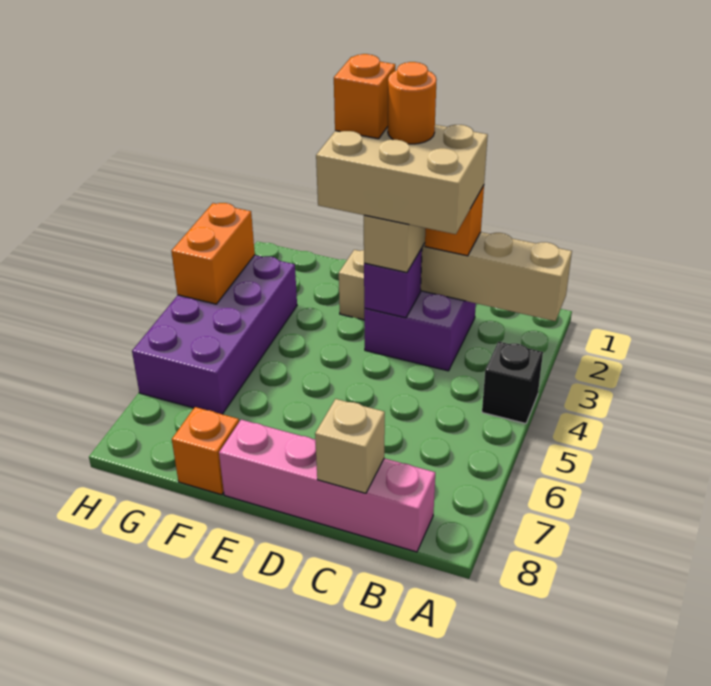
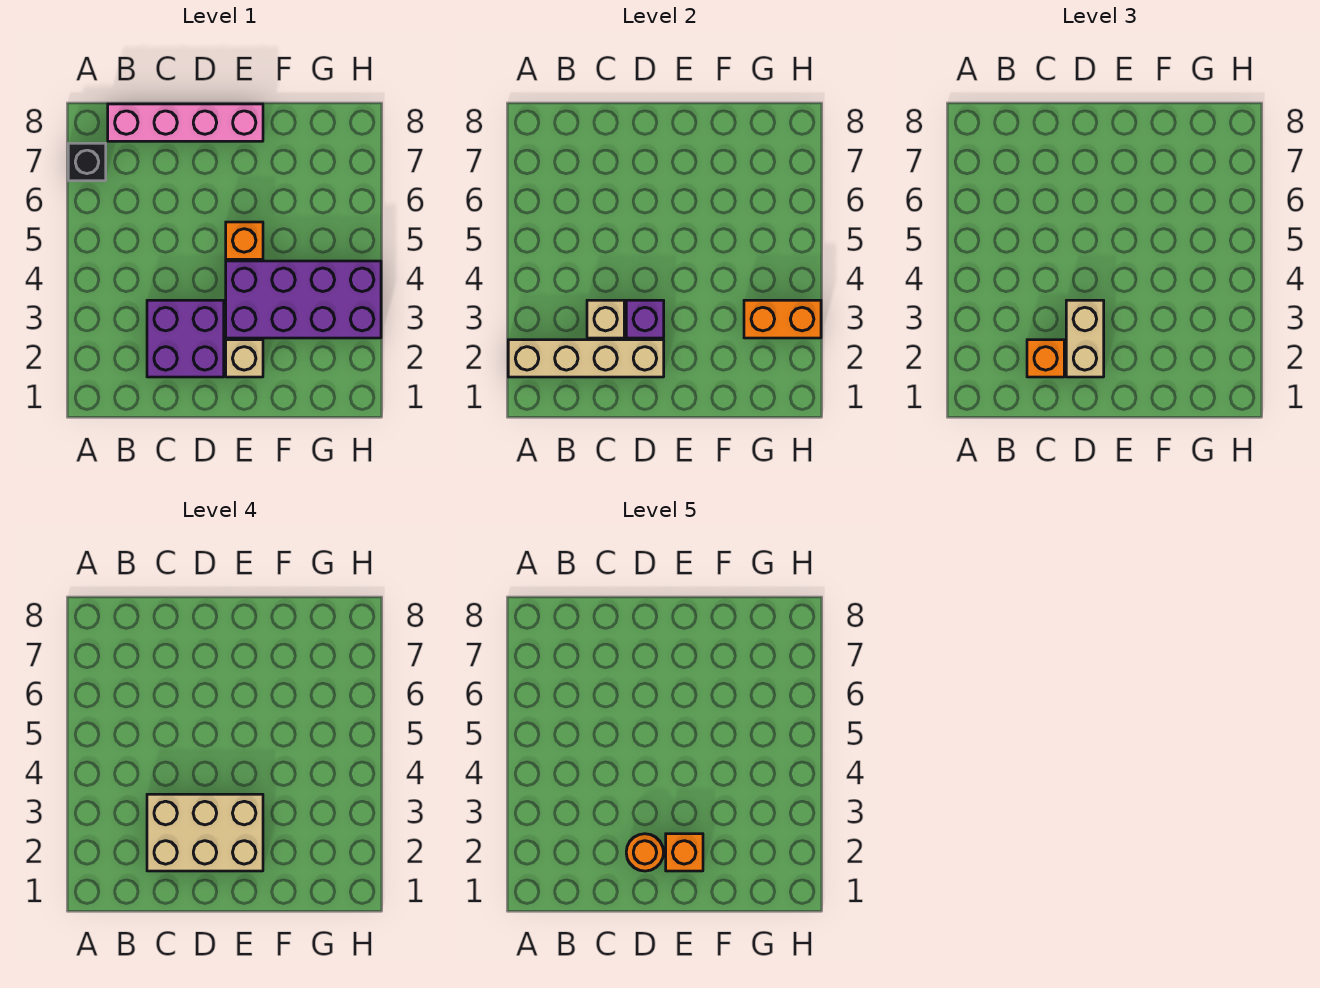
black 1x1 brick [482,342,543,424] -> black 1x1 brick moved to [68,143,106,181]
tan 1x1 brick [315,399,385,493] -> tan 1x1 brick moved to [587,300,624,338]
orange 1x1 brick [172,407,239,495] -> orange 1x1 brick moved to [226,222,263,259]
purple 2x4 brick [132,255,297,414] -> purple 2x4 brick turned to [226,261,381,338]
orange 1x2 brick [171,203,255,304] -> orange 1x2 brick turned to [744,300,821,338]

